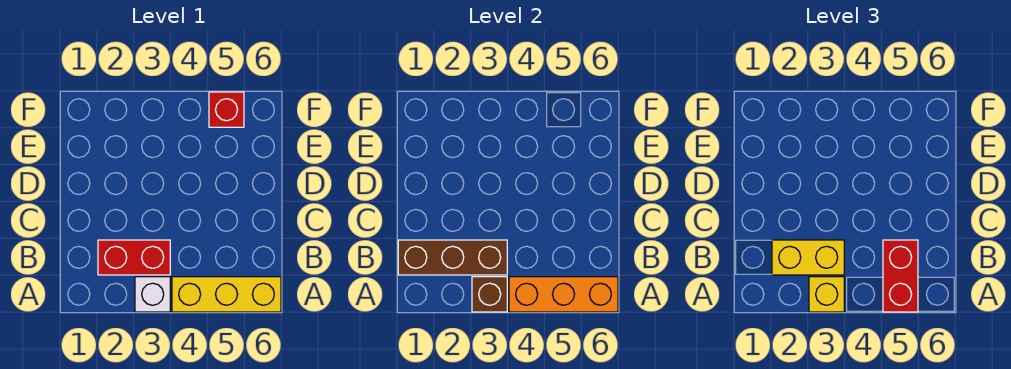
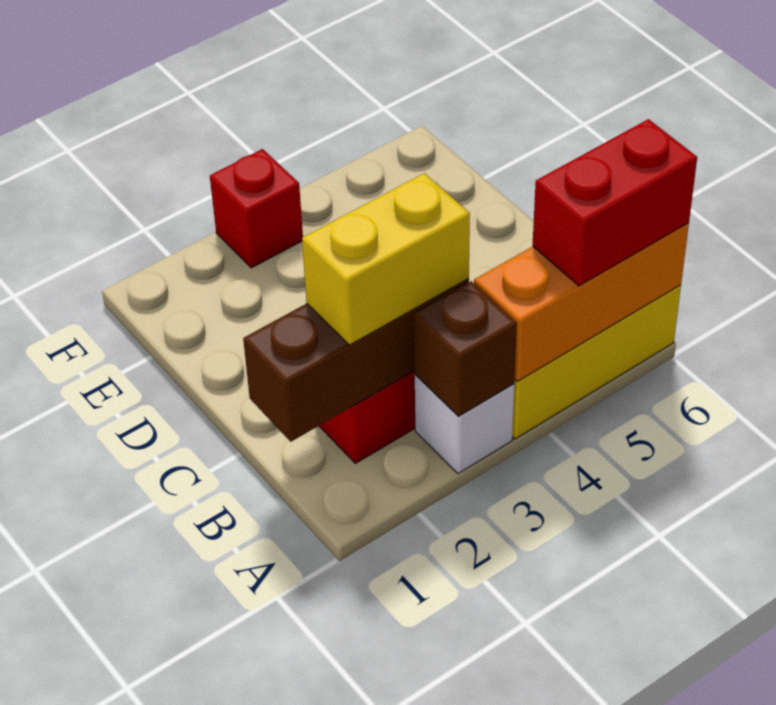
yellow 1x1 brick [809,277,844,312] -> none
red 1x2 brick [883,240,918,312] -> red 1x2 brick turned to [533,119,697,286]
red 1x1 brick [209,92,244,127] -> red 1x1 brick moved to [210,149,303,268]

